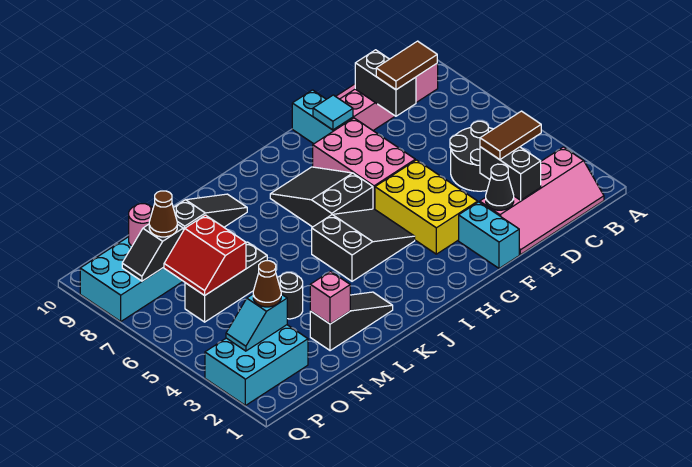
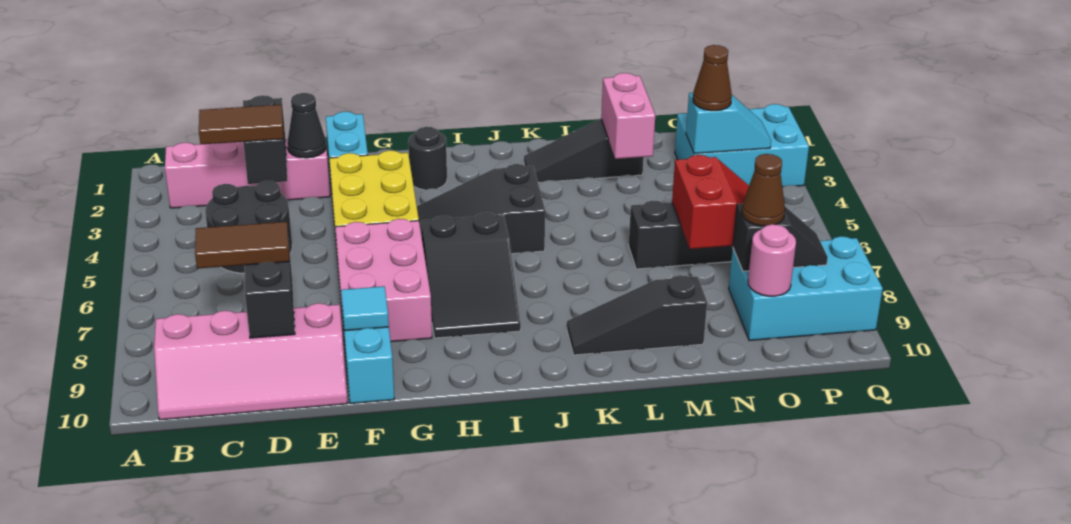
pink 1x1 brick [310,271,350,324] -> pink 1x2 brick [601,73,655,159]
black 1x1 round brick [277,273,303,319] -> black 1x1 round brick moved to [408,127,447,190]

